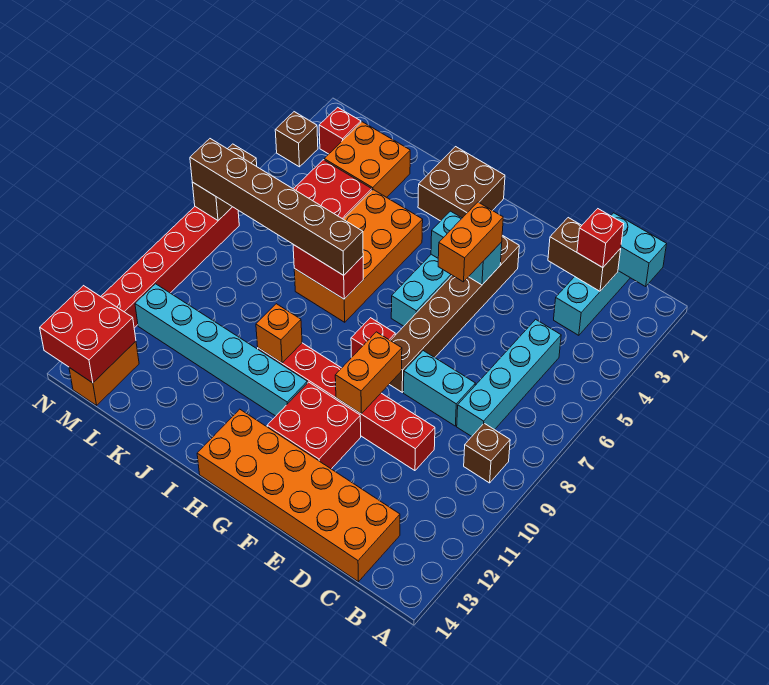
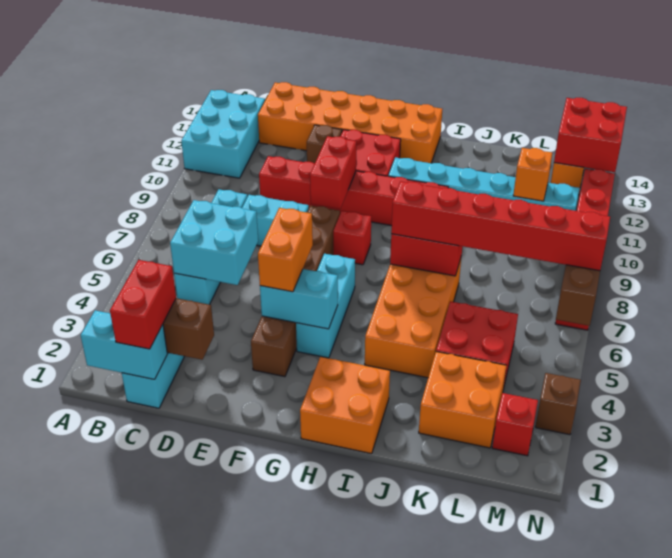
none -> cyan 2x3 brick [181,90,265,178]
brown 1x1 brick [464,423,510,483] -> brown 1x1 brick moved to [307,125,342,163]
red 1x1 brick [577,209,624,268] -> red 1x2 brick [110,260,176,349]
none -> cyan 2x2 brick [170,200,258,285]
orange 1x2 brick [335,332,402,414] -> red 1x2 brick [310,136,356,209]
brown 2x2 brick [418,147,505,221] -> orange 2x2 brick [300,357,390,454]
brown 1x6 brick [190,139,363,275] -> red 1x6 brick [391,181,610,271]
orange 1x1 brick [256,304,302,363] -> orange 1x1 brick moved to [513,148,552,201]

